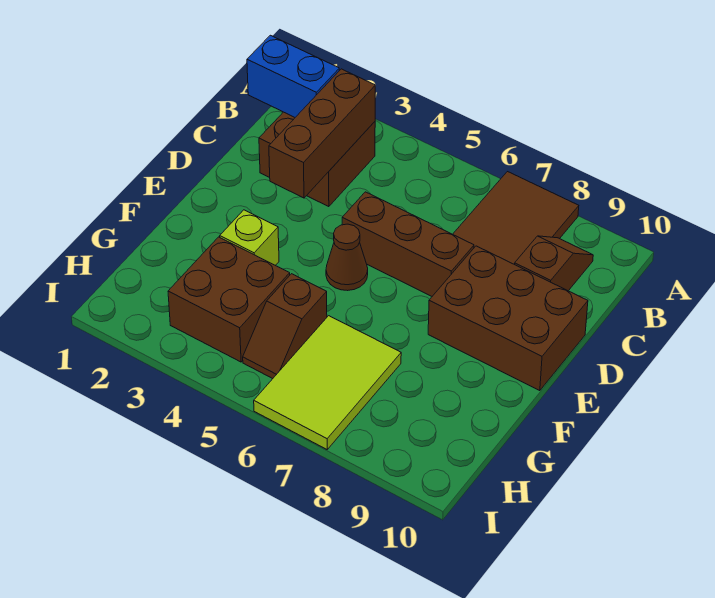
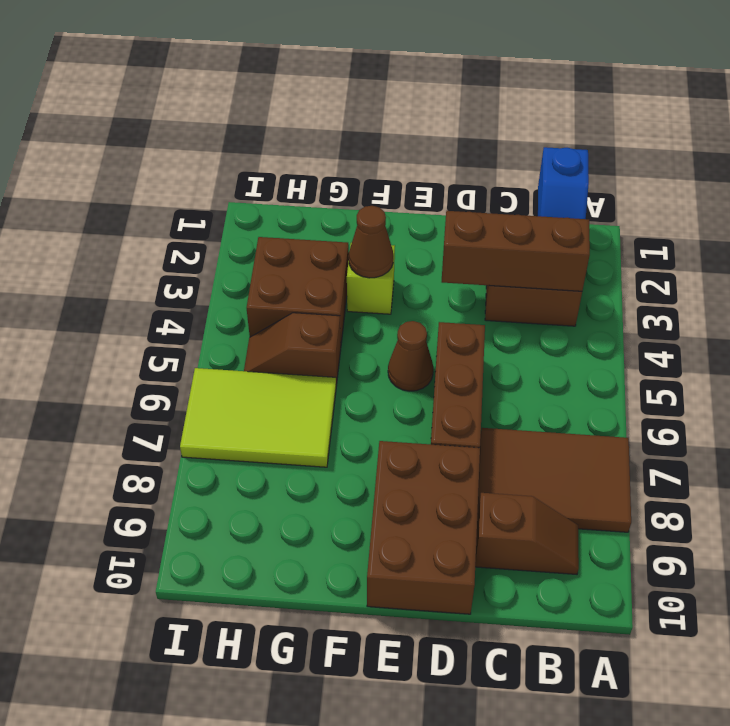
blue 1x2 brick [247,35,339,117] -> blue 1x2 slope [538,147,589,219]
none -> brown 1x1 cone [349,206,393,278]

